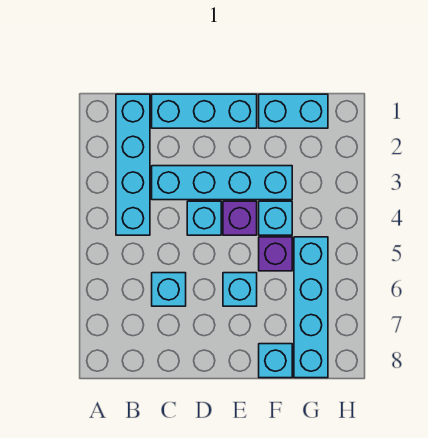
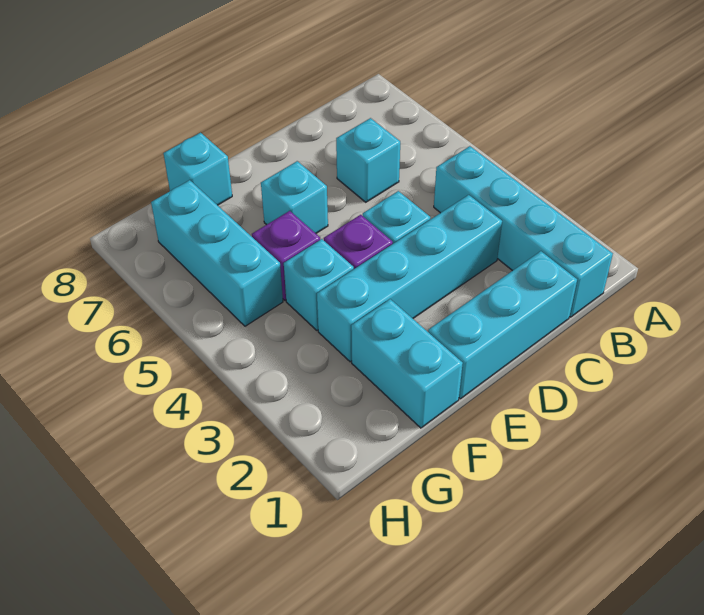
cyan 1x2 brick [259,94,328,128] -> cyan 1x2 brick turned to [351,299,463,428]
cyan 1x4 brick [294,237,328,378] -> cyan 1x3 brick [151,180,283,326]

